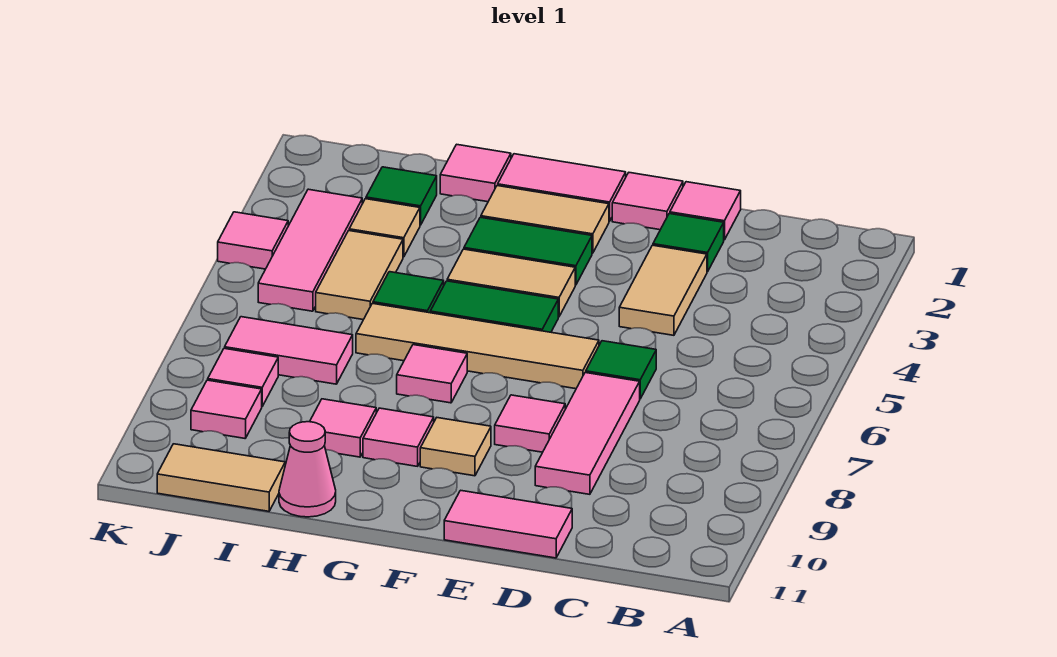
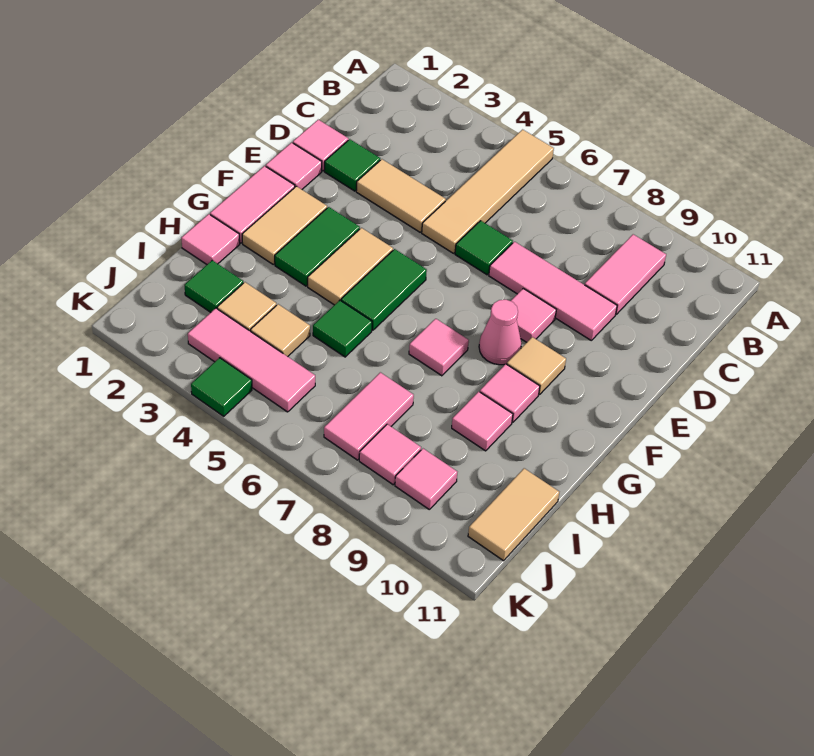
pink 1x2 tile [444,490,572,558] -> pink 1x2 tile moved to [585,234,666,314]
tan 1x4 tile [356,303,599,389] -> tan 1x4 tile moved to [422,130,554,253]
pink 1x1 cone [279,422,336,517] -> pink 1x1 cone moved to [479,300,521,365]
tan 1x2 tile [316,231,403,320] -> tan 1x1 tile [251,304,310,357]
pink 1x1 tile [218,212,288,269] -> green 1x1 tile [191,358,252,416]

